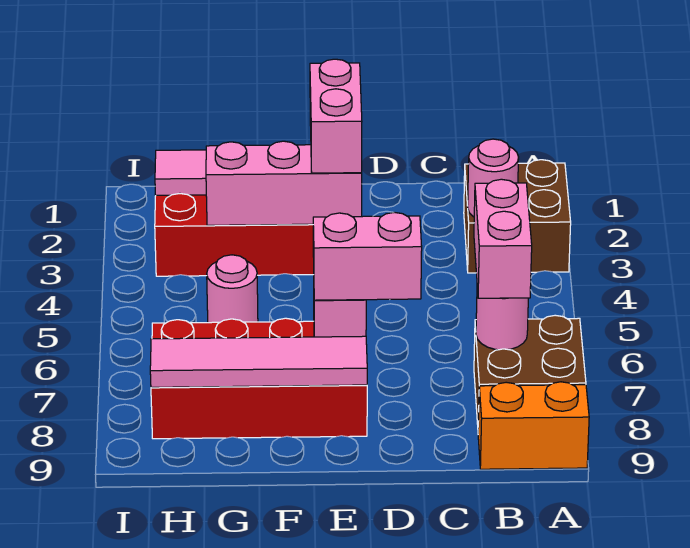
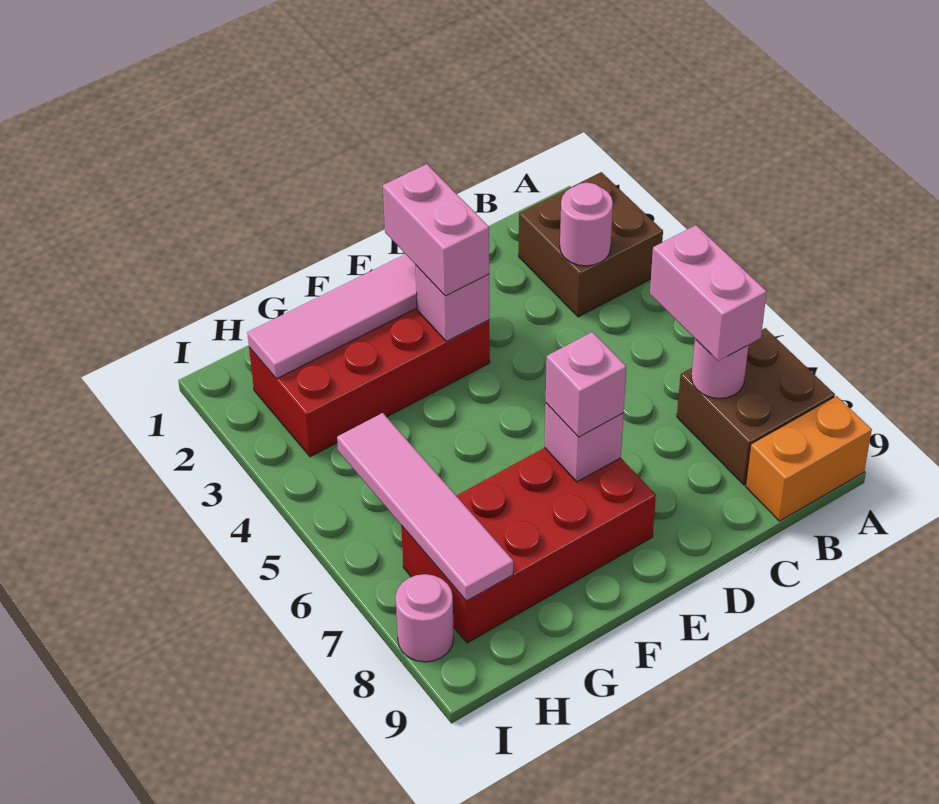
pink 1x2 brick [313,212,422,300] -> pink 1x1 brick [546,332,626,437]
pink 1x3 brick [206,141,362,225] -> pink 1x1 brick [416,266,489,341]
pink 1x4 tile [150,336,367,387] -> pink 1x4 tile turned to [337,413,513,601]
pink 1x1 round brick [207,255,258,323] -> pink 1x1 round brick moved to [396,574,454,662]

